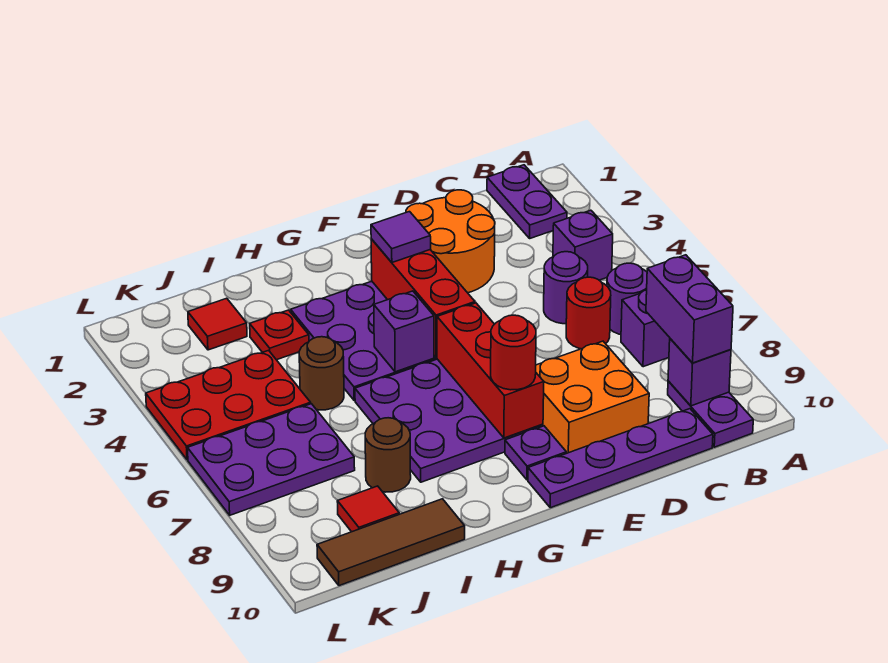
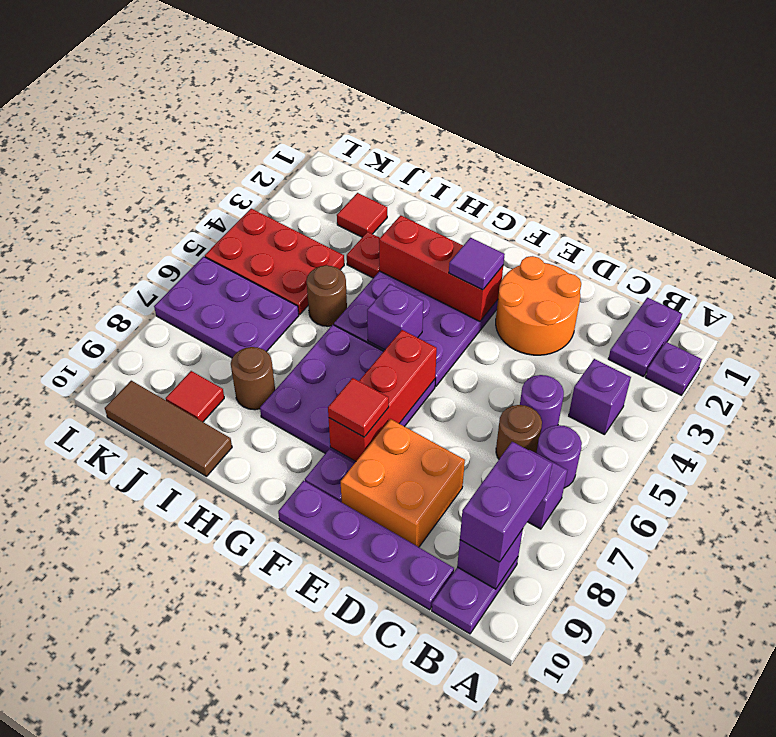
none -> purple 1x1 plate [646,342,702,395]
red 1x1 round brick [566,277,611,349] -> brown 1x1 round brick [496,405,542,459]
red 1x3 brick [371,239,475,357] -> red 1x3 brick turned to [379,215,503,321]
red 1x1 round brick [491,315,536,390] -> red 1x1 tile [328,378,389,437]

